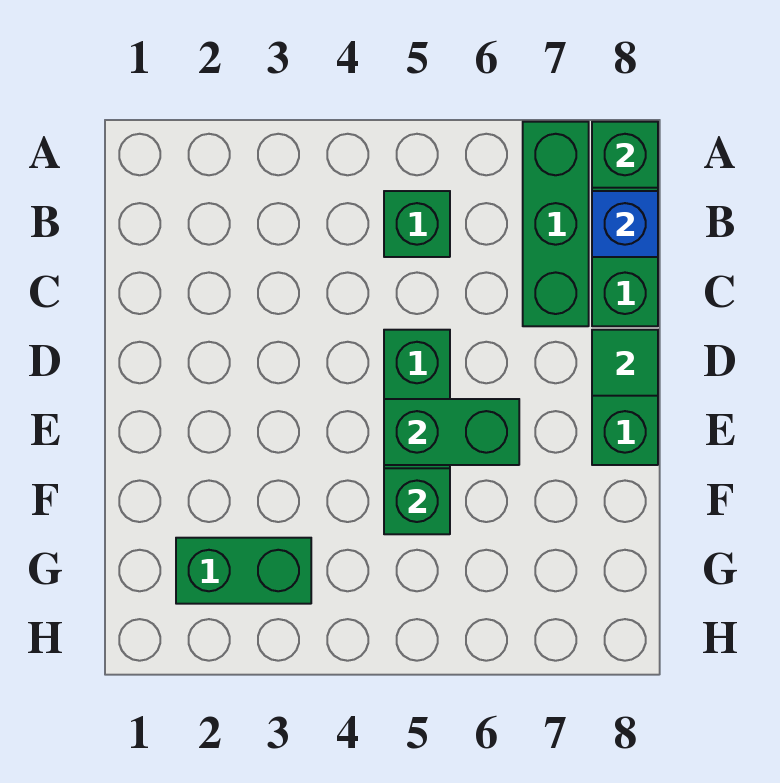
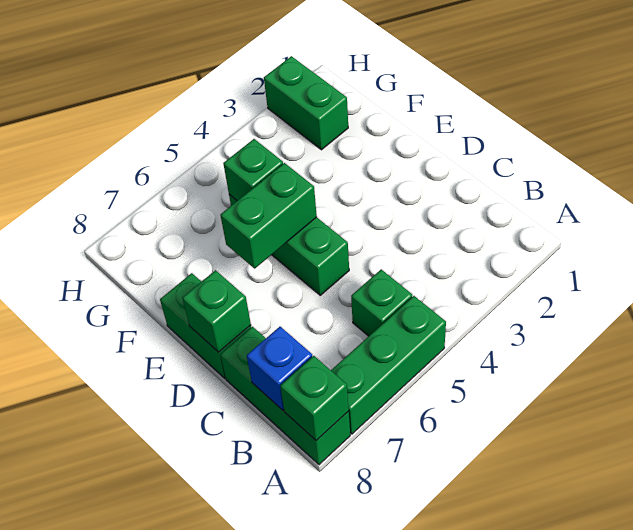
green 1x3 brick [523,122,589,326] -> green 1x3 brick turned to [331,296,446,434]
green 1x1 tile [592,330,658,396] -> green 1x1 brick [182,270,251,352]
green 1x2 brick [176,538,311,604] -> green 1x2 brick turned to [264,56,348,150]

